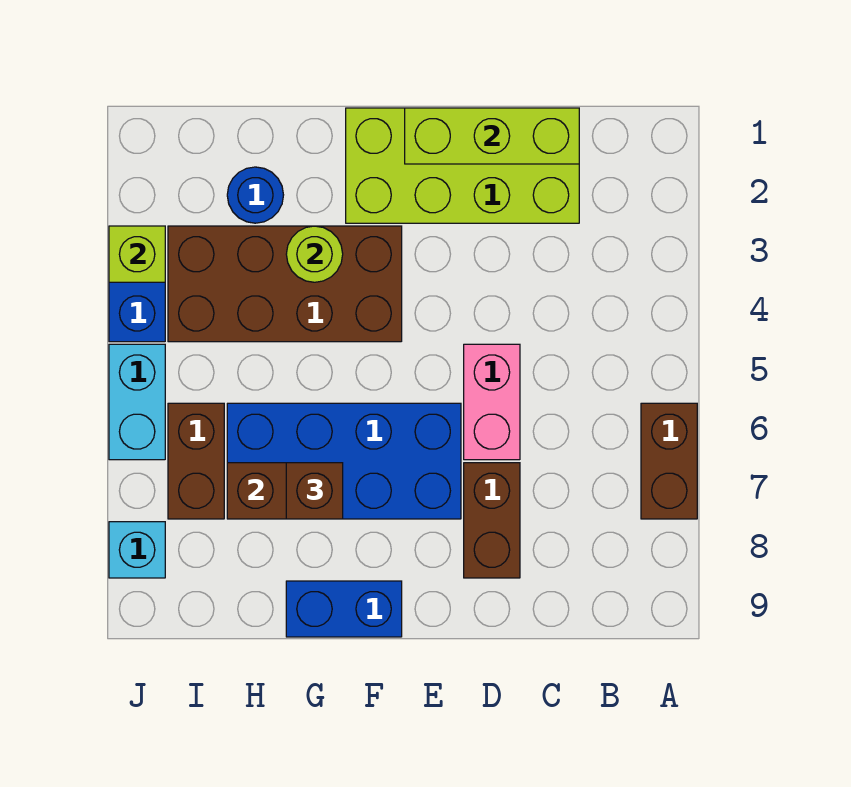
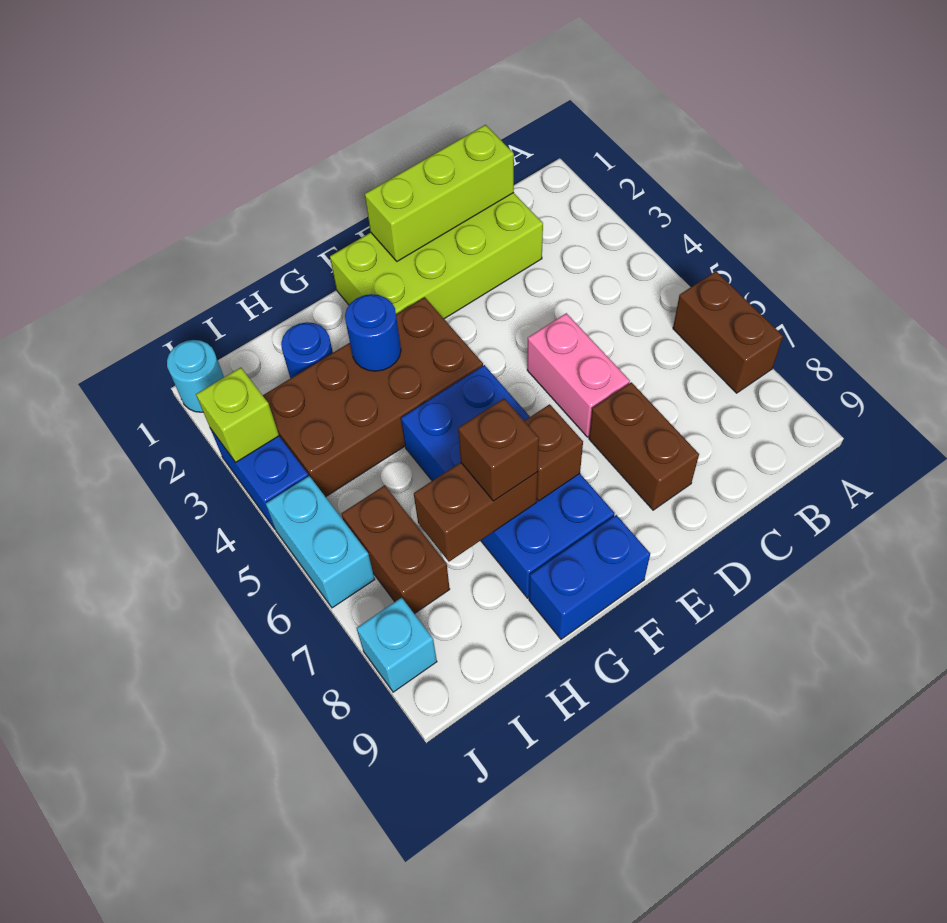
blue 2x4 brick [227,403,461,519] -> blue 2x4 brick turned to [401,365,615,598]
none -> brown 1x1 brick [525,404,583,501]
lime 1x1 round brick [286,226,343,282] -> blue 1x1 round brick [345,294,401,371]
none -> cyan 1x1 round brick [167,340,224,412]

